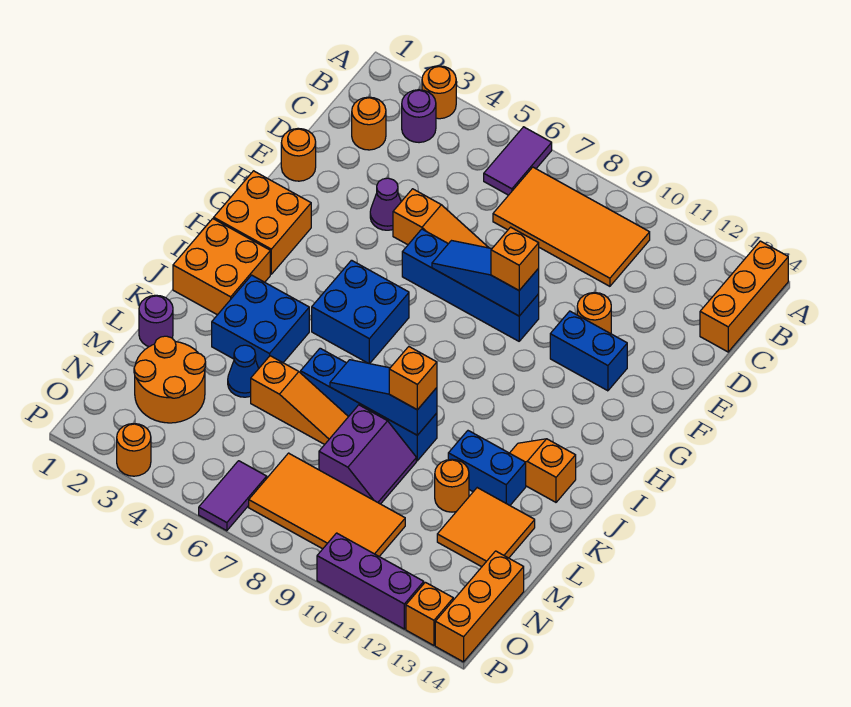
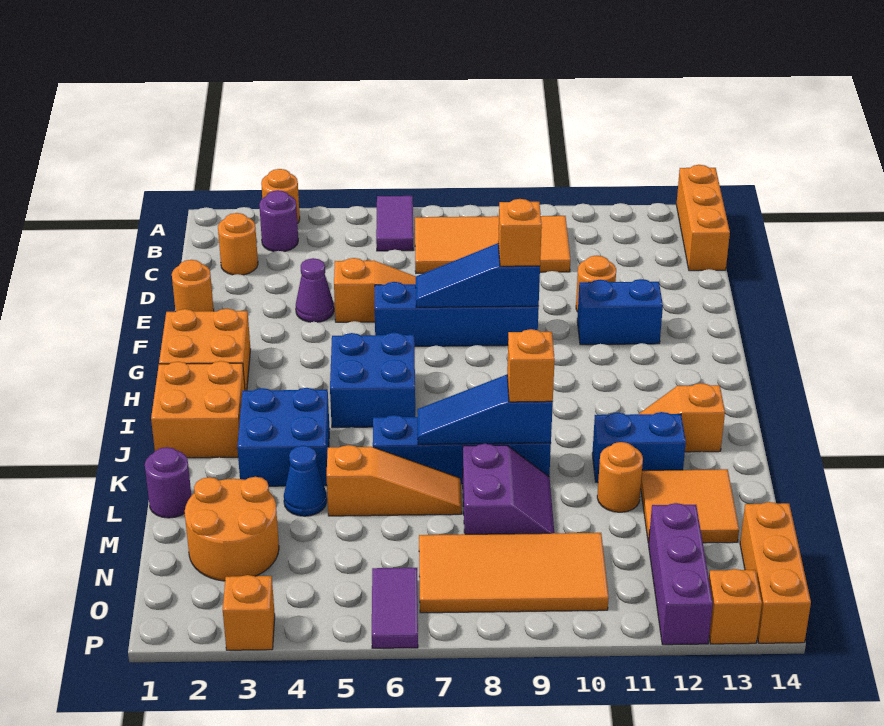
orange 1x1 round brick [117,424,151,476] -> orange 1x1 brick [223,575,275,650]
purple 1x3 brick [317,533,424,629] -> purple 1x3 brick turned to [649,503,713,645]

